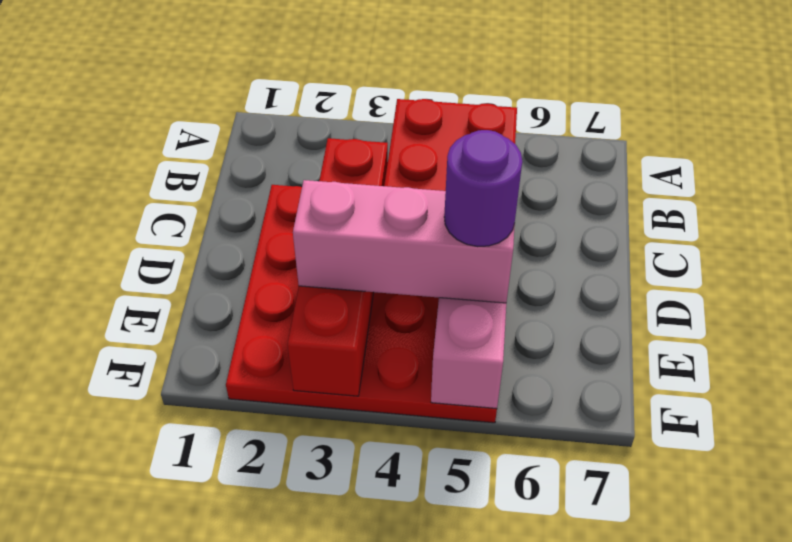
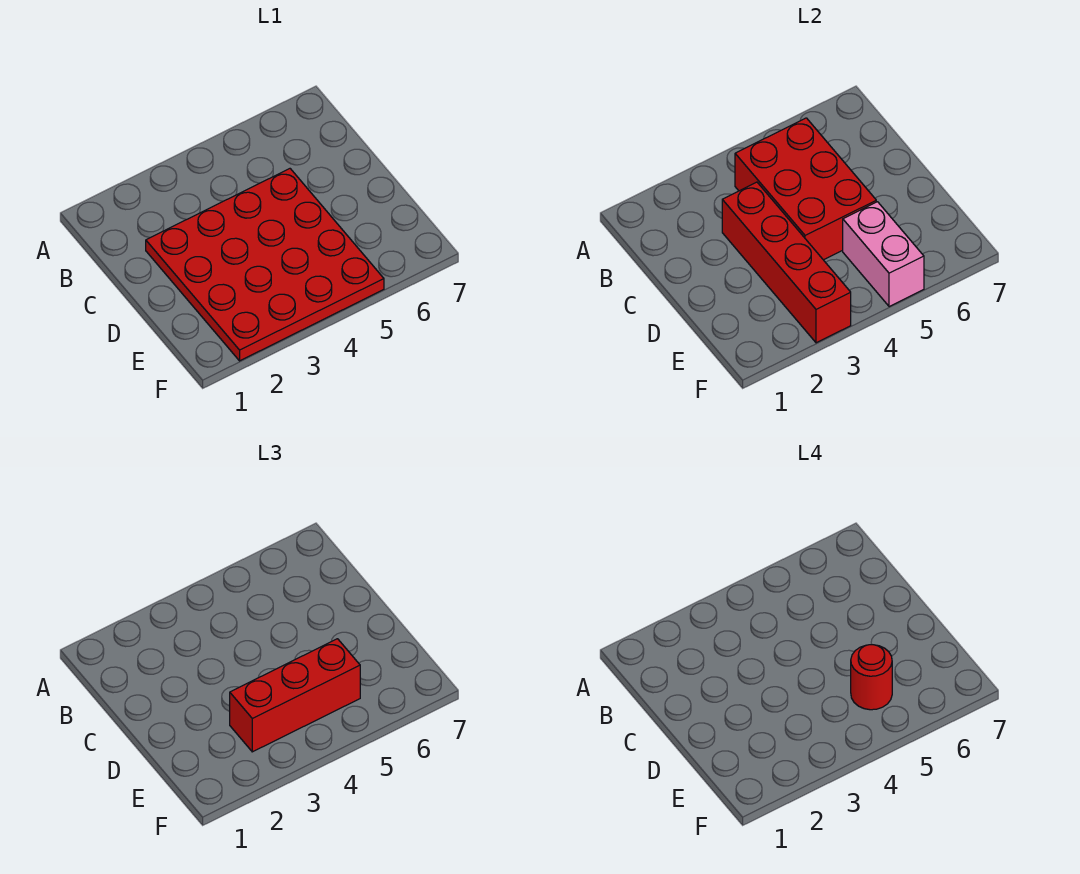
pink 1x3 brick [293,180,515,303] -> red 1x3 brick [230,639,360,752]
purple 1x1 round brick [444,130,522,247] -> red 1x1 round brick [851,644,892,710]

